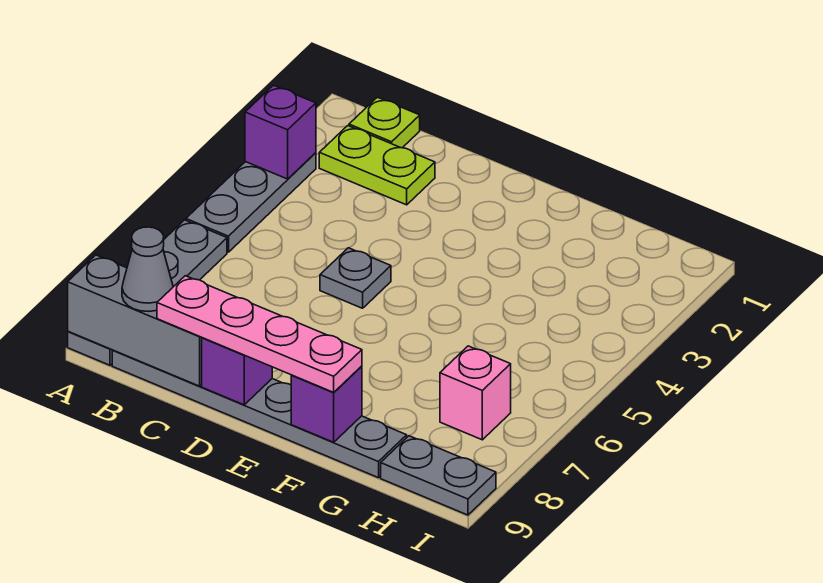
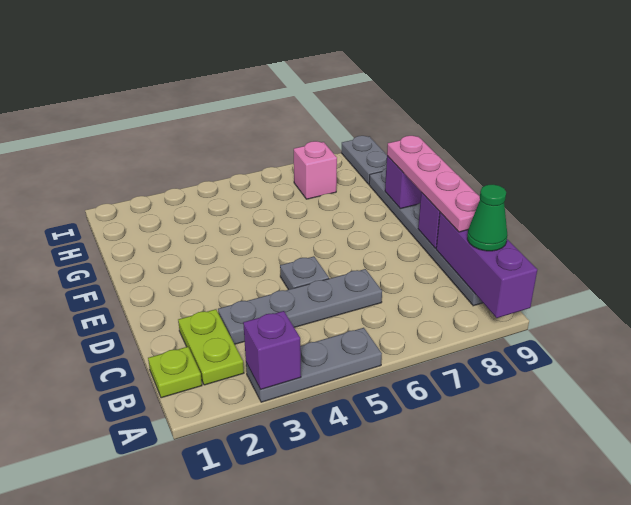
grey 1x4 plate [68,220,227,365] -> grey 1x4 plate moved to [218,269,382,344]
grey 1x3 brick [68,255,202,386] -> purple 1x3 brick [436,213,537,318]
grey 1x1 cone [122,227,173,312] -> green 1x1 cone [467,184,507,251]

